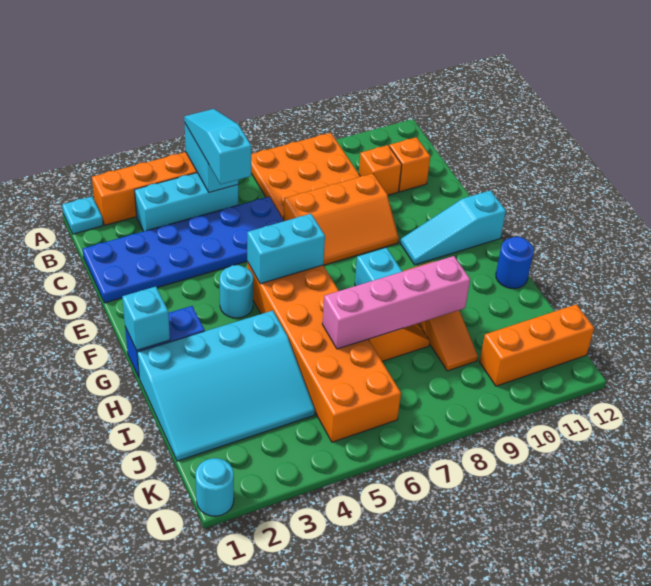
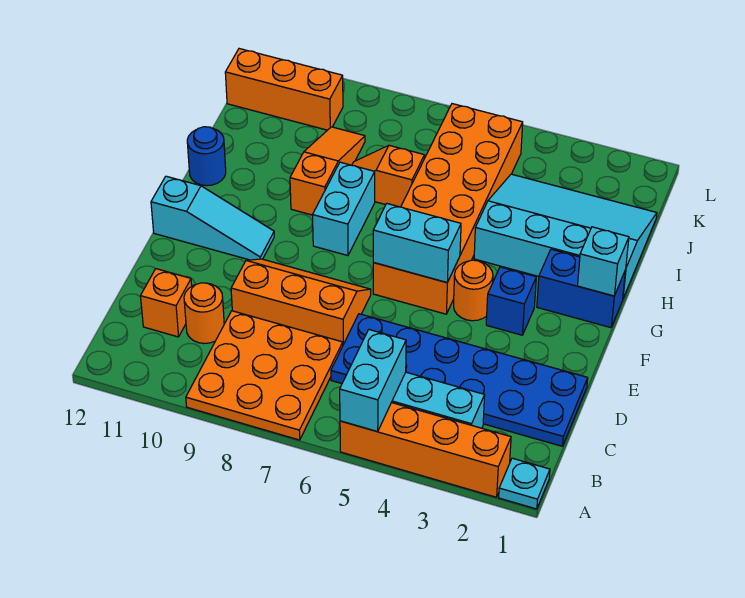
cyan 1x3 slope [184,109,251,184] -> none
orange 1x1 brick [359,145,402,195] -> orange 1x1 round brick [184,283,224,343]
none -> blue 1x1 brick [486,267,536,335]
cyan 1x1 round brick [220,265,253,318] -> orange 1x1 round brick [454,260,493,321]
pink 1x4 brick [322,256,470,349] -> none
cyan 1x1 round brick [195,458,234,516] -> none

